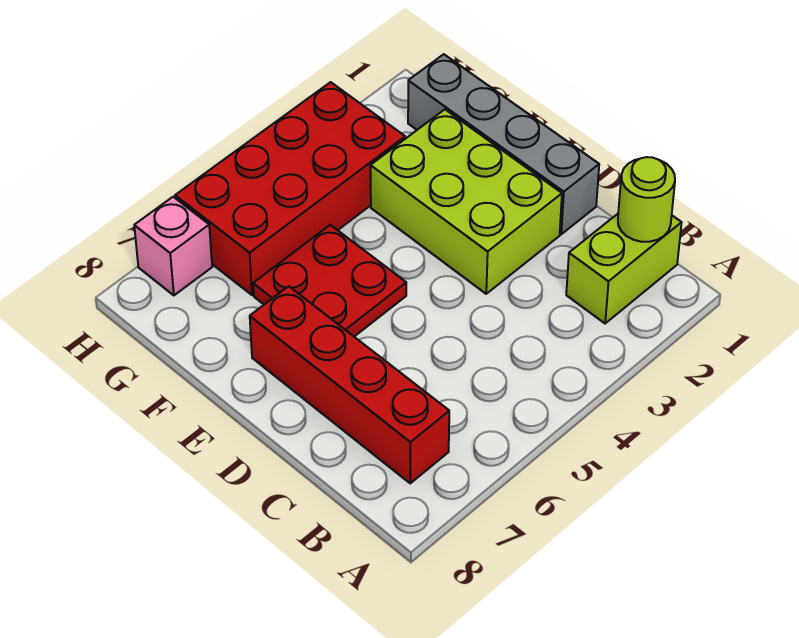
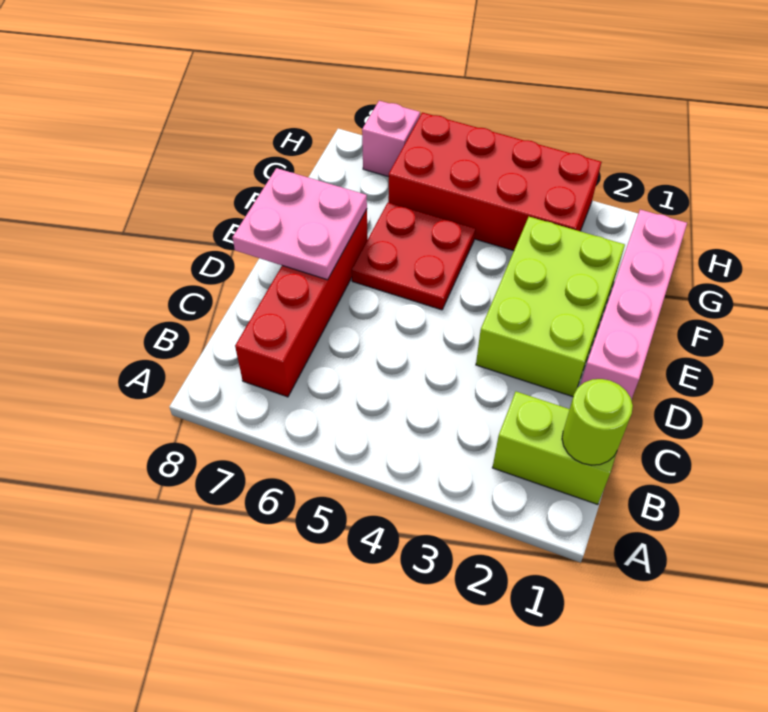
grey 1x4 brick [408,54,599,234] -> pink 1x4 brick [580,210,687,399]
none -> pink 2x2 plate [232,168,367,280]

